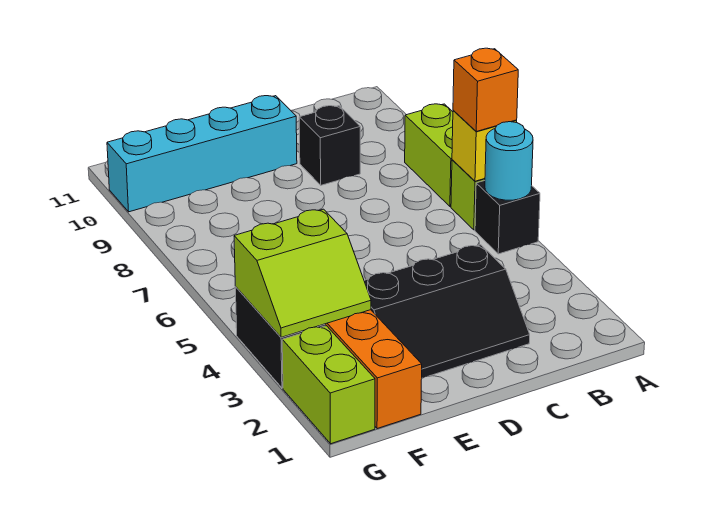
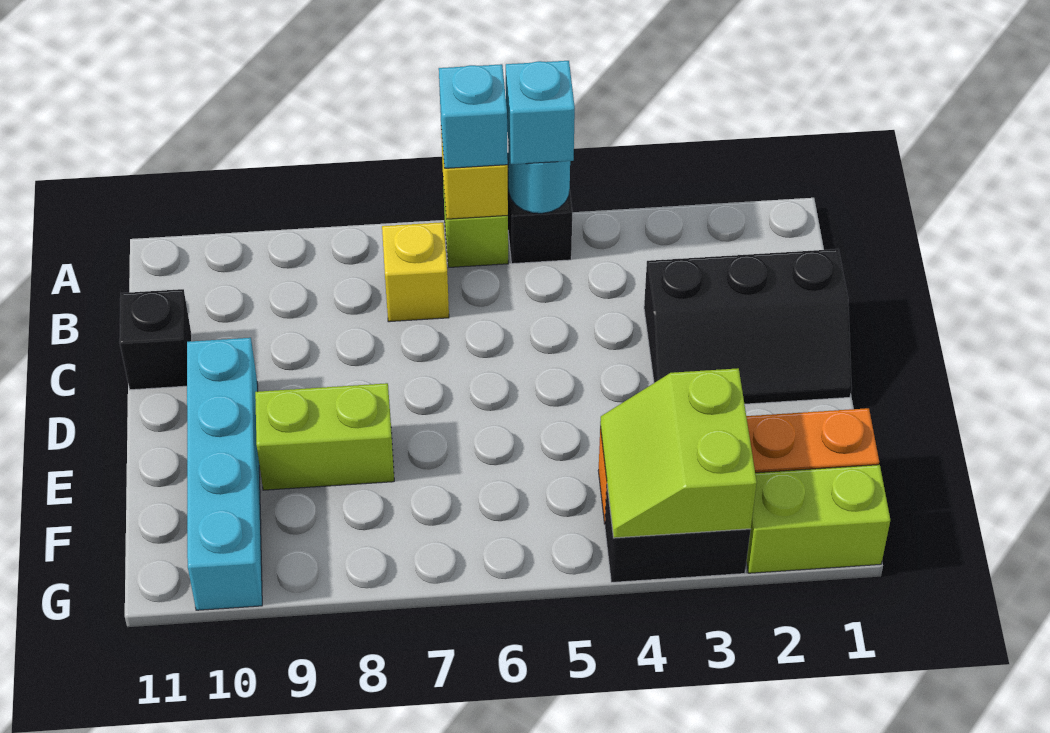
none -> cyan 1x1 brick [506,61,575,164]
orange 1x1 brick [453,48,518,131] -> cyan 1x1 brick [439,64,508,168]
lime 1x2 brick [405,104,453,207] -> lime 1x2 brick moved to [255,383,394,490]
none -> yellow 1x1 brick [382,222,449,322]
black 2x3 slope [364,245,530,378] -> black 2x3 slope turned to [644,249,852,404]
black 1x1 brick [299,106,360,185] -> black 1x1 brick moved to [120,289,192,390]
lime 2x2 slope [234,209,371,337] -> lime 2x2 slope turned to [600,368,757,538]

